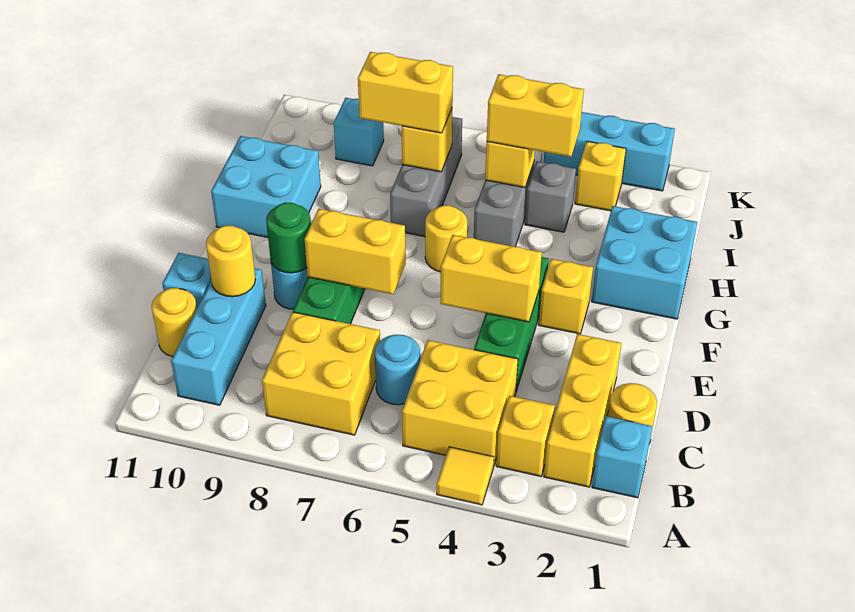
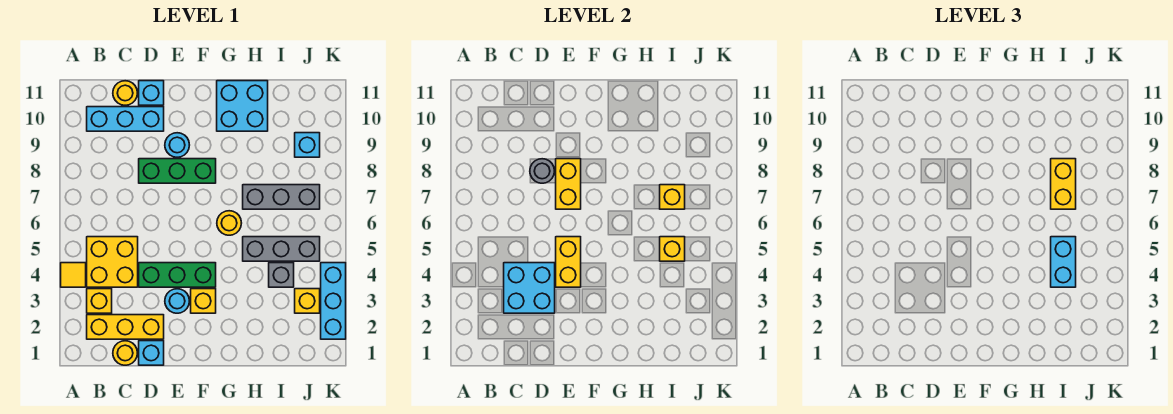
cyan 1x1 brick [592,416,652,498] -> cyan 1x1 brick moved to [139,341,164,365]
yellow 2x2 brick [262,312,380,435] -> none
cyan 1x1 round brick [375,335,420,405] -> cyan 1x1 round brick moved to [165,289,189,313]
none -> grey 1x1 round brick [530,159,554,183]
yellow 1x1 round brick [206,226,256,297] -> none
green 1x1 round brick [266,202,311,273] -> none
cyan 2x2 brick [592,206,697,319] -> cyan 2x2 brick moved to [504,263,555,313]
yellow 1x2 brick [487,74,584,157] -> cyan 1x2 brick [1051,237,1076,287]

